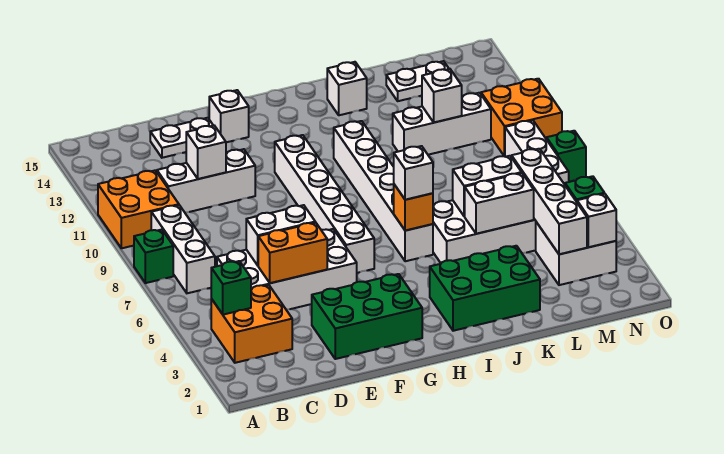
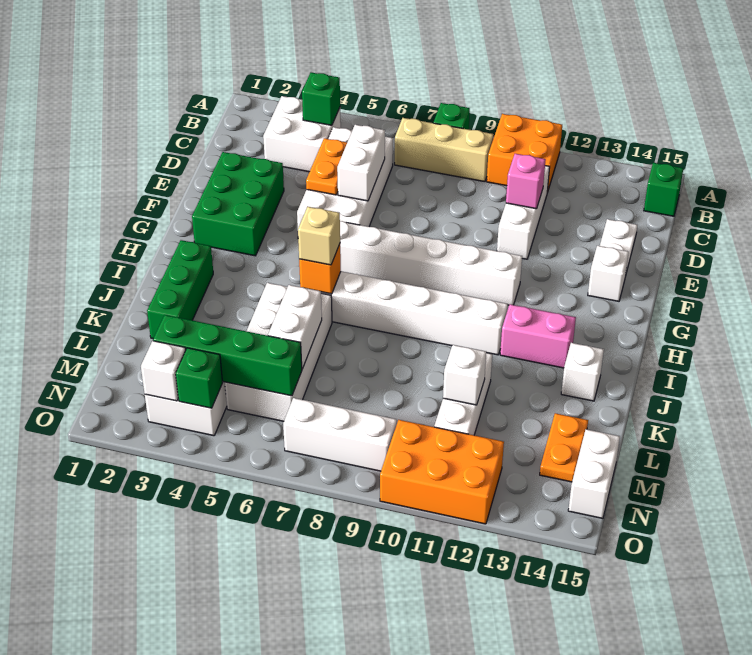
orange 2x2 brick [211,285,292,363] -> white 2x2 brick [263,96,341,172]
white 1x3 brick [151,205,215,293] -> tan 1x3 brick [395,118,494,182]
orange 1x2 brick [258,222,327,283] -> orange 1x2 plate [306,138,347,195]
white 1x1 brick [186,125,226,179] -> pink 1x1 brick [506,154,546,209]
green 2x3 brick [430,246,540,331] -> green 1x3 brick [147,240,213,338]
white 1x1 brick [394,146,433,200] -> tan 1x1 brick [298,207,340,265]
none -> pink 1x2 brick [500,304,576,368]
white 1x2 brick [465,173,534,234] -> white 1x2 brick moved to [568,429,620,518]
white 1x2 plate [386,61,449,101] -> orange 1x2 plate [540,413,588,482]
white 1x4 brick [512,149,587,254] -> green 1x4 brick [153,315,302,396]
orange 2x2 brick [481,79,562,157] -> orange 2x3 brick [380,420,504,524]
green 1x1 brick [547,131,586,182] -> green 1x1 brick moved to [644,163,683,216]

